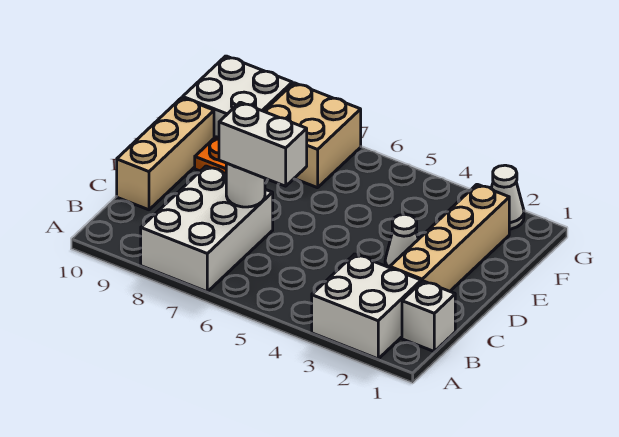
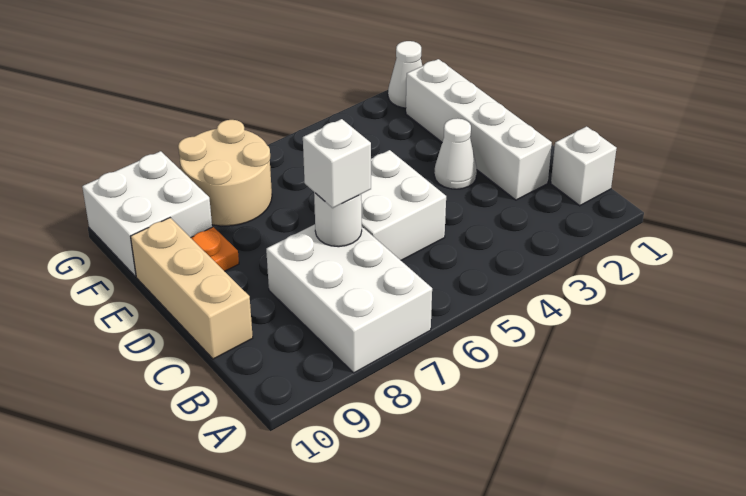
white 2x2 brick [312,254,421,359] -> white 2x2 brick moved to [361,150,446,260]
tan 1x4 brick [390,184,509,291] -> white 1x4 brick [406,59,552,200]
white 1x2 brick [219,102,307,186] -> white 1x1 brick [303,119,371,208]
tan 2x2 brick [264,83,361,188] -> tan 2x2 round brick [178,120,272,226]

